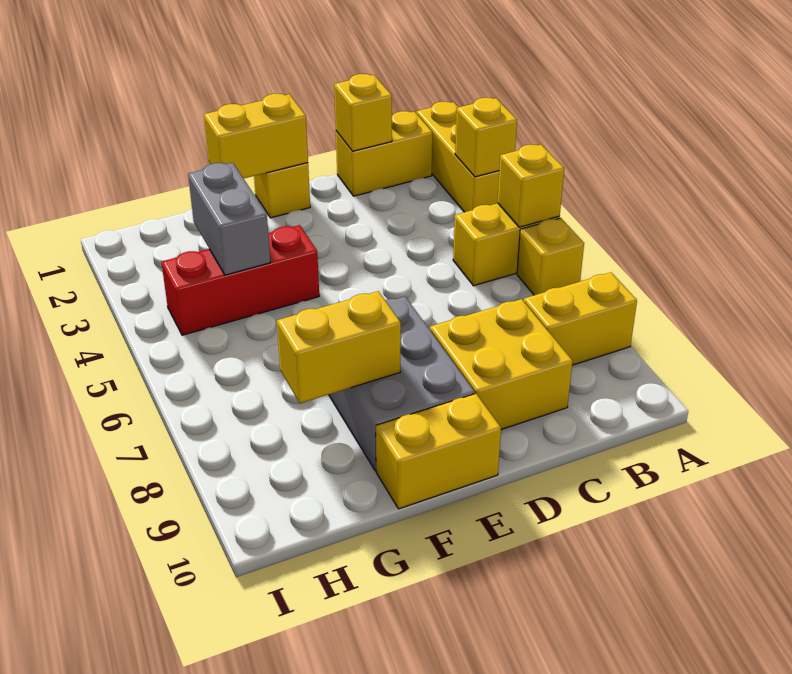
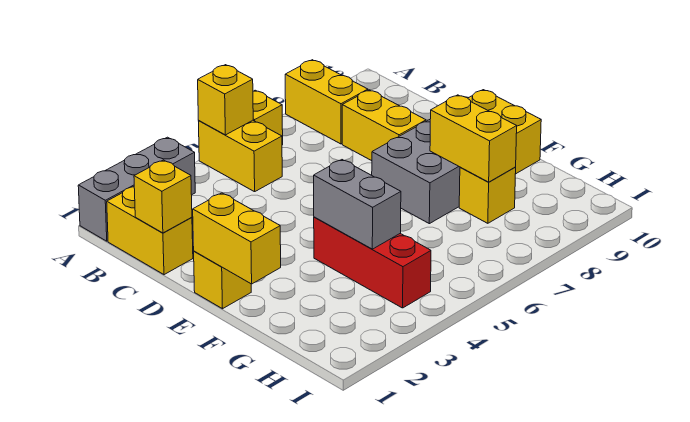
yellow 1x3 brick [416,102,499,212] -> grey 1x3 brick [78,137,195,241]
yellow 1x1 brick [455,98,517,177] -> yellow 1x1 brick moved to [459,167,516,223]
yellow 2x2 brick [430,299,573,429] -> yellow 1x2 brick [342,90,426,161]
grey 1x2 brick [188,163,270,275] -> grey 1x2 brick turned to [314,160,401,249]

